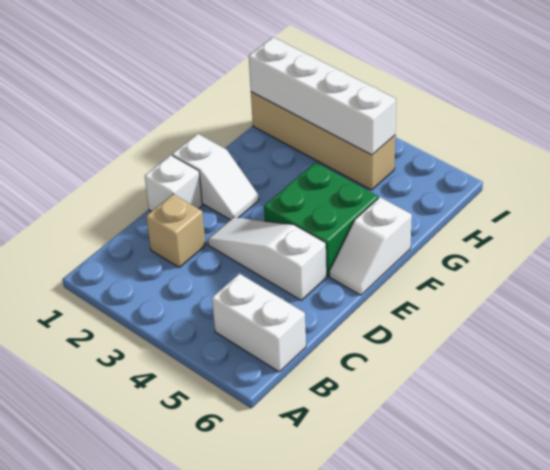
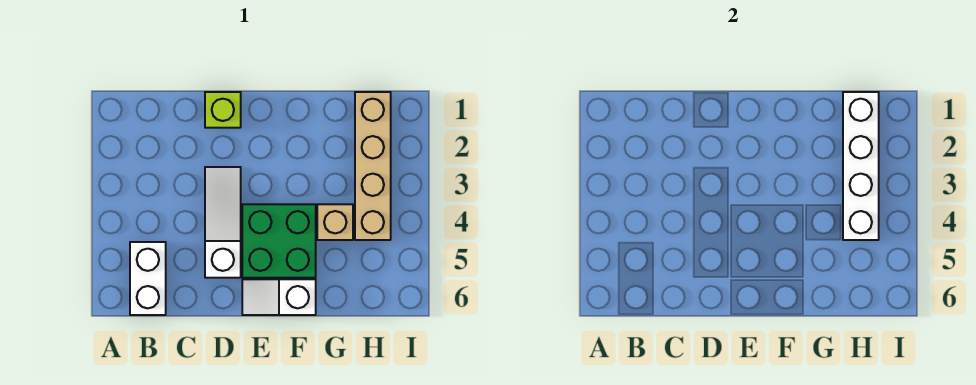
tan 1x1 brick [146,194,206,267] -> tan 1x1 brick moved to [317,204,353,240]
white 1x1 brick [145,155,202,211] -> lime 1x1 brick [205,92,241,128]
white 1x2 slope [172,134,259,220] -> none

